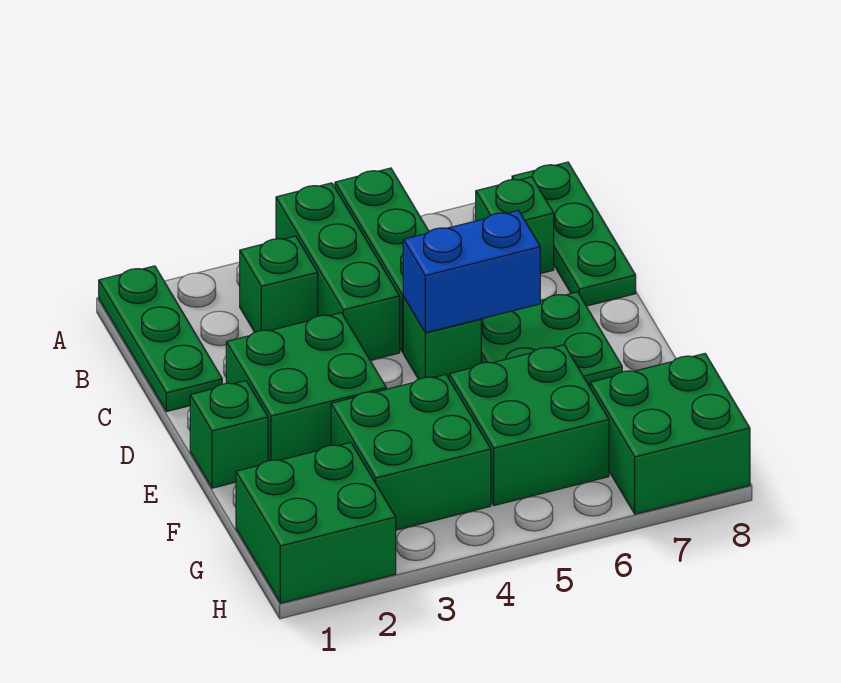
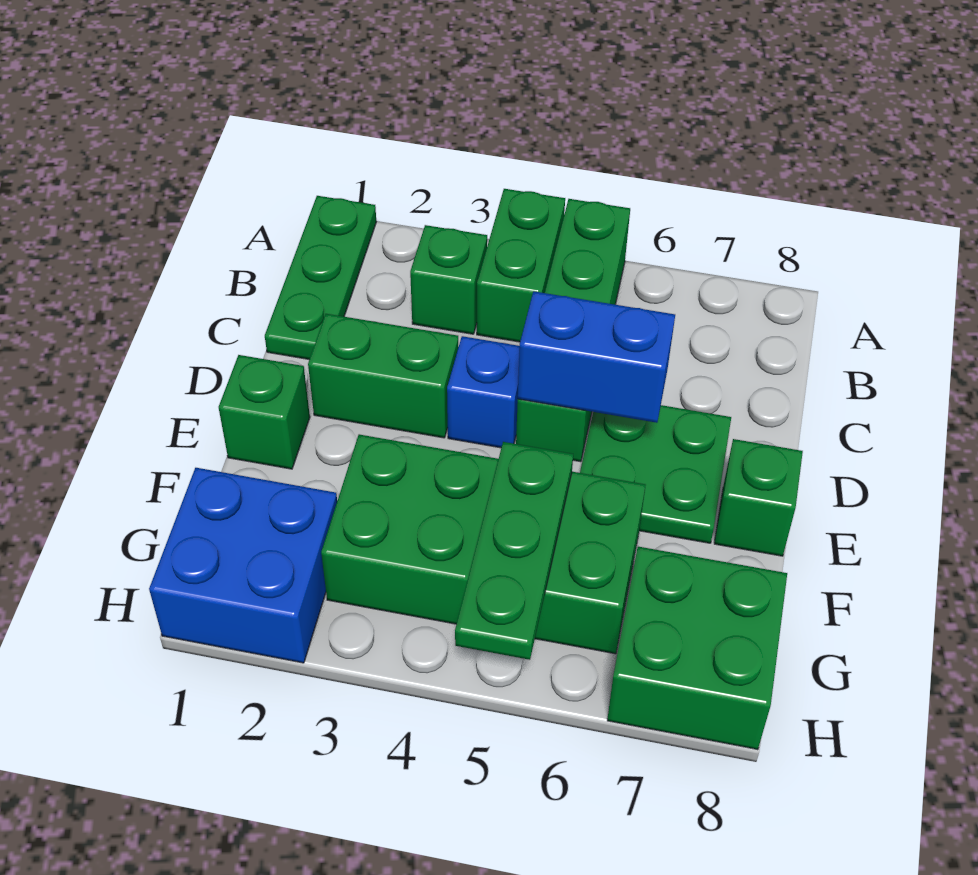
green 1x3 brick [276,183,400,360] -> green 1x2 brick [477,189,565,342]
green 1x3 plate [512,162,636,306] -> green 1x3 plate moved to [455,442,573,660]
green 1x1 brick [476,177,554,274] -> green 1x1 brick moved to [714,439,803,556]
green 2x2 brick [226,313,386,461] -> green 1x2 brick [308,314,459,438]
none -> blue 1x1 brick [447,336,520,448]
green 2x2 brick [236,442,396,603] -> blue 2x2 brick [149,468,337,663]

